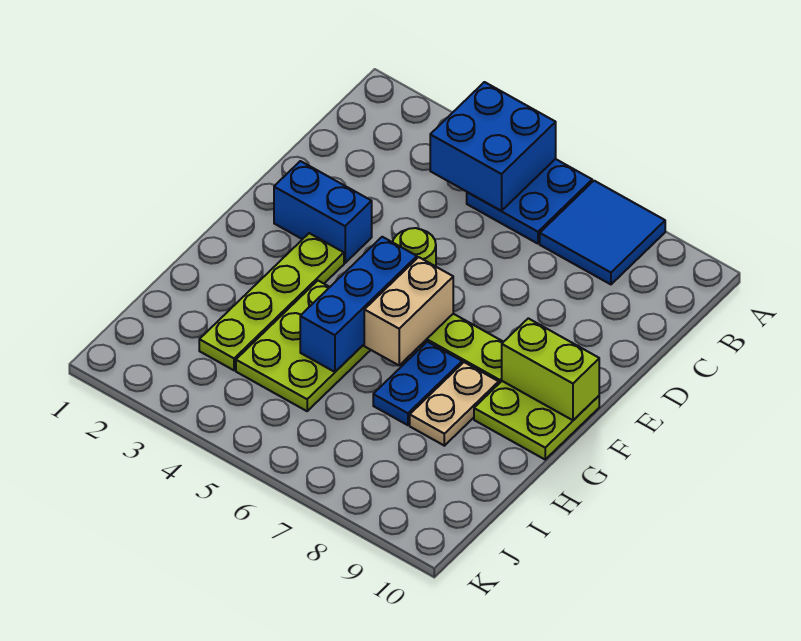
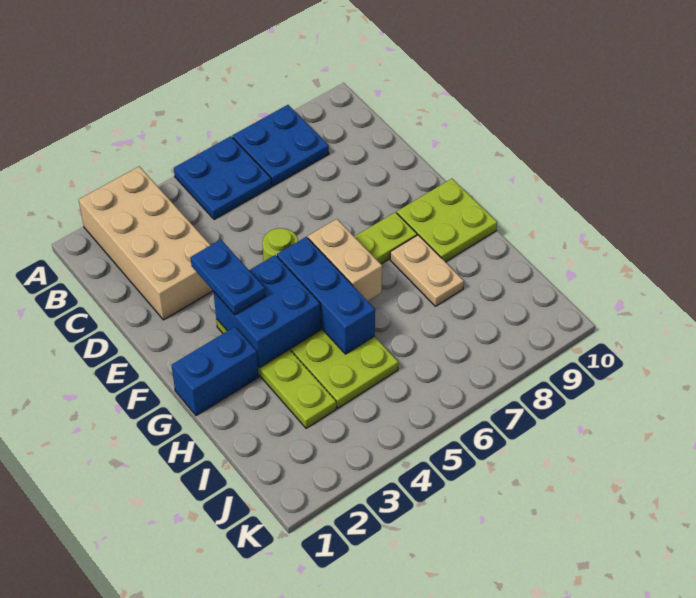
none -> tan 2x4 brick [79,166,213,320]
blue 2x2 brick [430,82,556,211] -> blue 2x2 brick moved to [214,255,321,367]
blue 2x2 tile [540,181,665,284] -> blue 2x2 plate [232,105,329,186]
blue 1x2 brick [274,161,372,263] -> blue 1x2 brick moved to [171,327,259,416]
lime 1x2 brick [502,318,599,420] -> none
blue 1x2 plate [373,342,462,425] -> blue 1x2 plate moved to [190,240,265,315]

